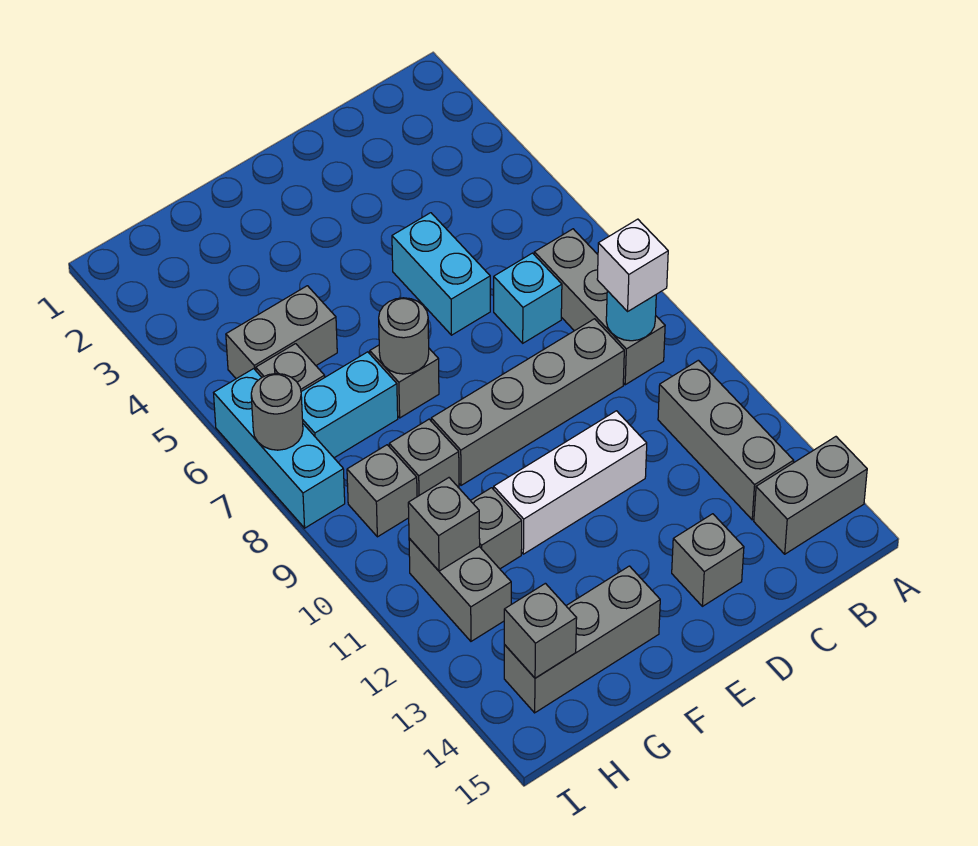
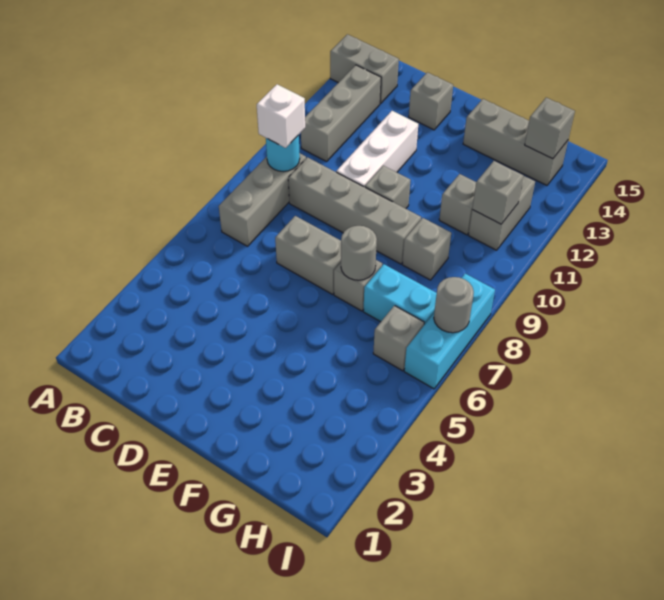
cyan 1x1 brick [494,253,562,343] -> none
cyan 1x2 brick [392,213,490,335] -> none
white 1x3 brick [494,411,647,554] -> white 1x3 brick turned to [336,111,418,187]
grey 1x2 brick [226,286,337,379] -> grey 1x2 brick moved to [275,216,341,294]
grey 1x1 brick [347,445,417,537] -> grey 1x1 brick moved to [365,166,410,209]

